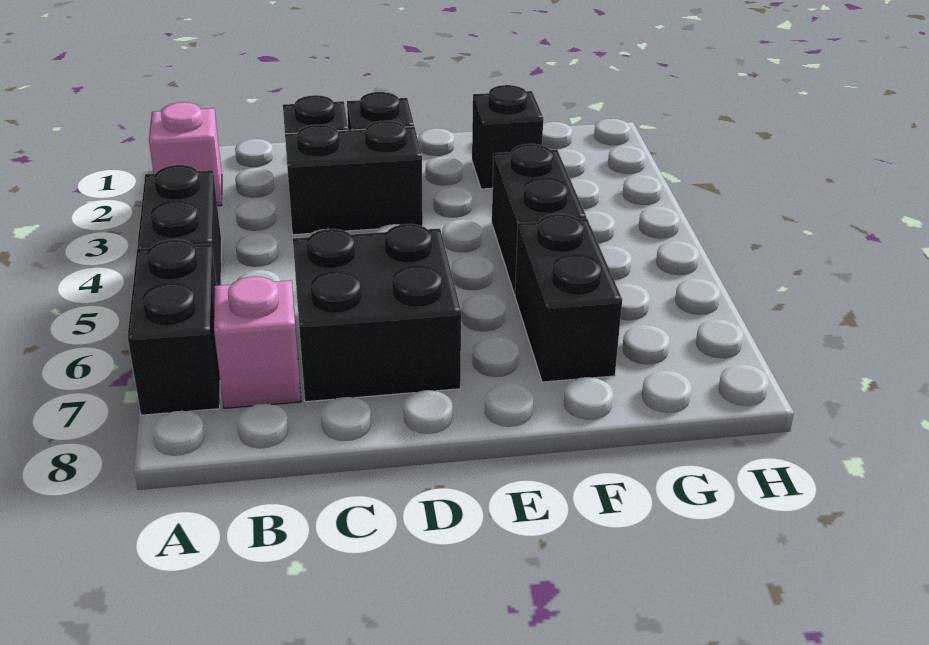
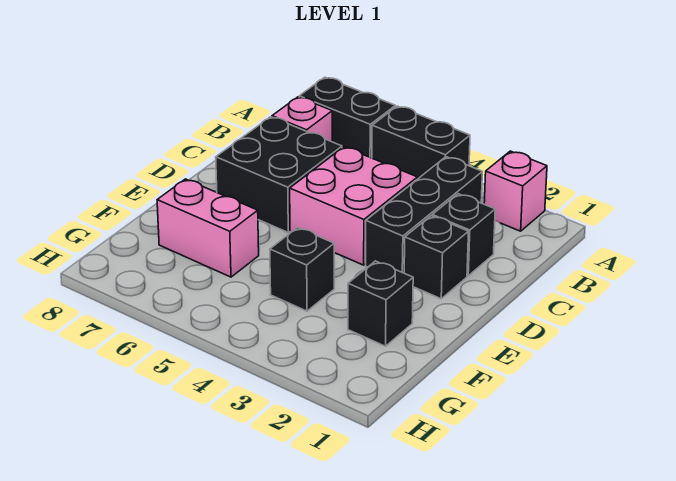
black 1x2 brick [285,121,423,235] -> black 1x3 brick [366,157,482,273]
none -> pink 2x2 brick [290,147,418,265]
black 1x2 brick [492,144,586,295] -> black 1x1 brick [270,228,334,311]
black 1x2 brick [515,214,622,382] -> pink 1x2 brick [157,179,259,277]

